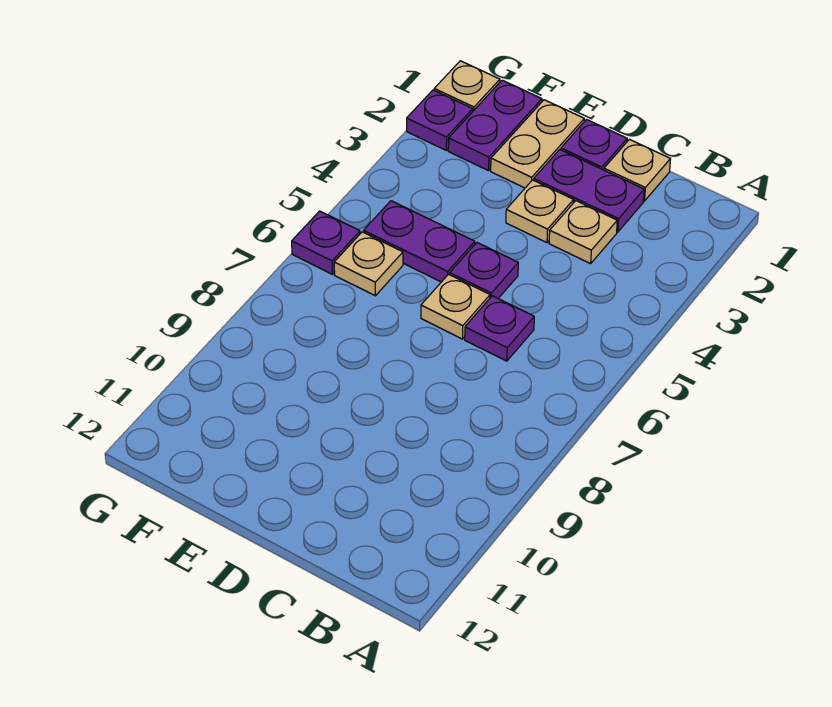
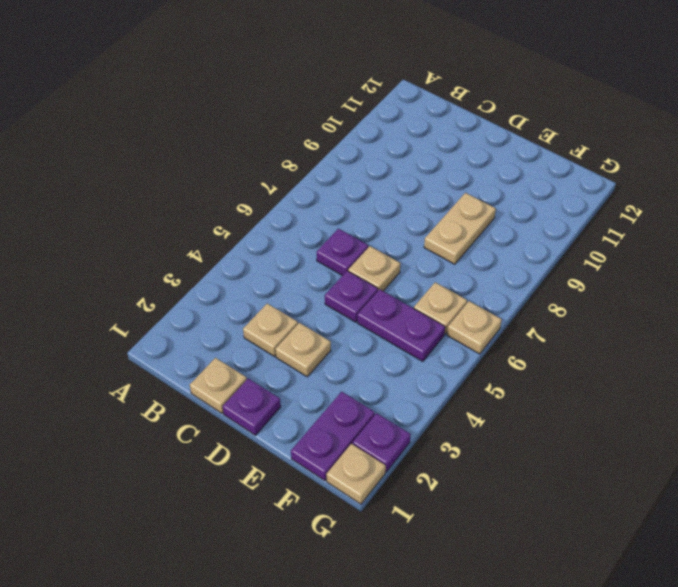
purple 1x2 plate [534,150,644,232] -> none
tan 1x2 plate [491,100,584,188] -> tan 1x2 plate moved to [424,193,496,264]
purple 1x1 plate [292,211,360,274] -> tan 1x1 plate [447,301,502,354]

